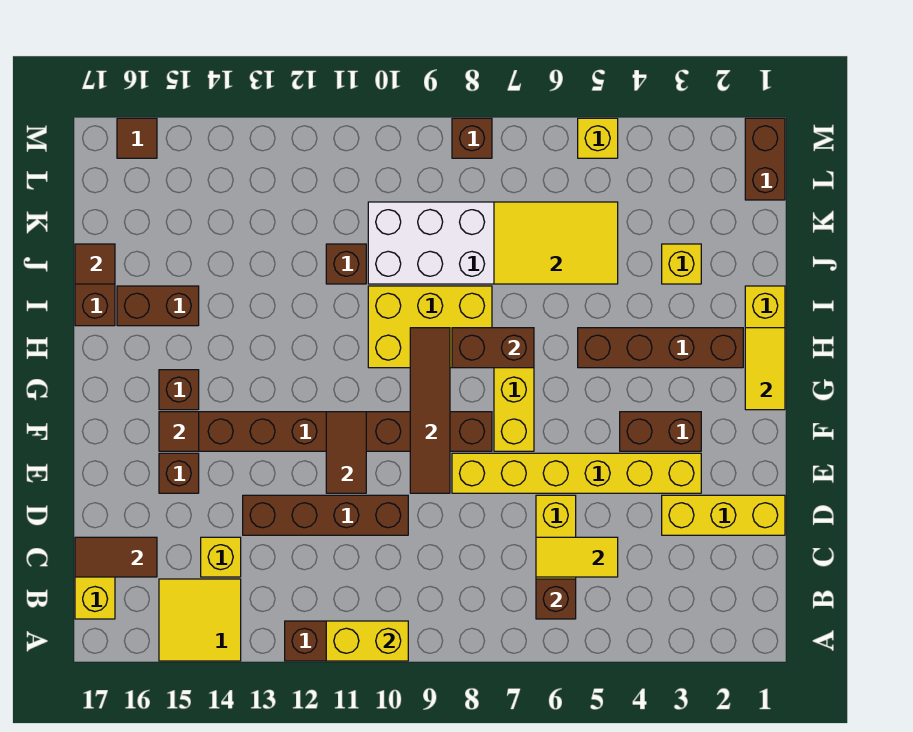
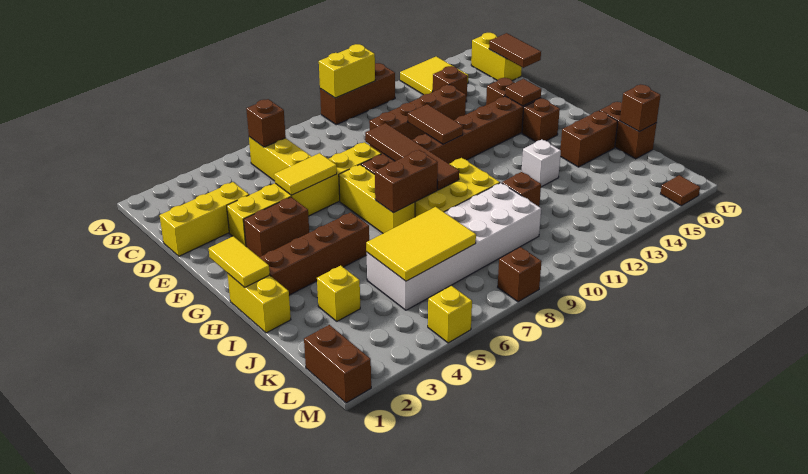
yellow 1x2 tile [536,537,618,577] -> yellow 1x2 tile moved to [274,153,337,195]
yellow 1x1 brick [201,537,241,577] -> brown 1x1 brick [433,66,468,102]
brown 1x2 tile [75,537,157,577] -> brown 1x2 tile turned to [489,33,541,68]
none -> white 1x1 brick [521,139,561,187]
brown 1x1 tile [75,244,115,284] -> brown 1x1 brick [620,85,661,132]

